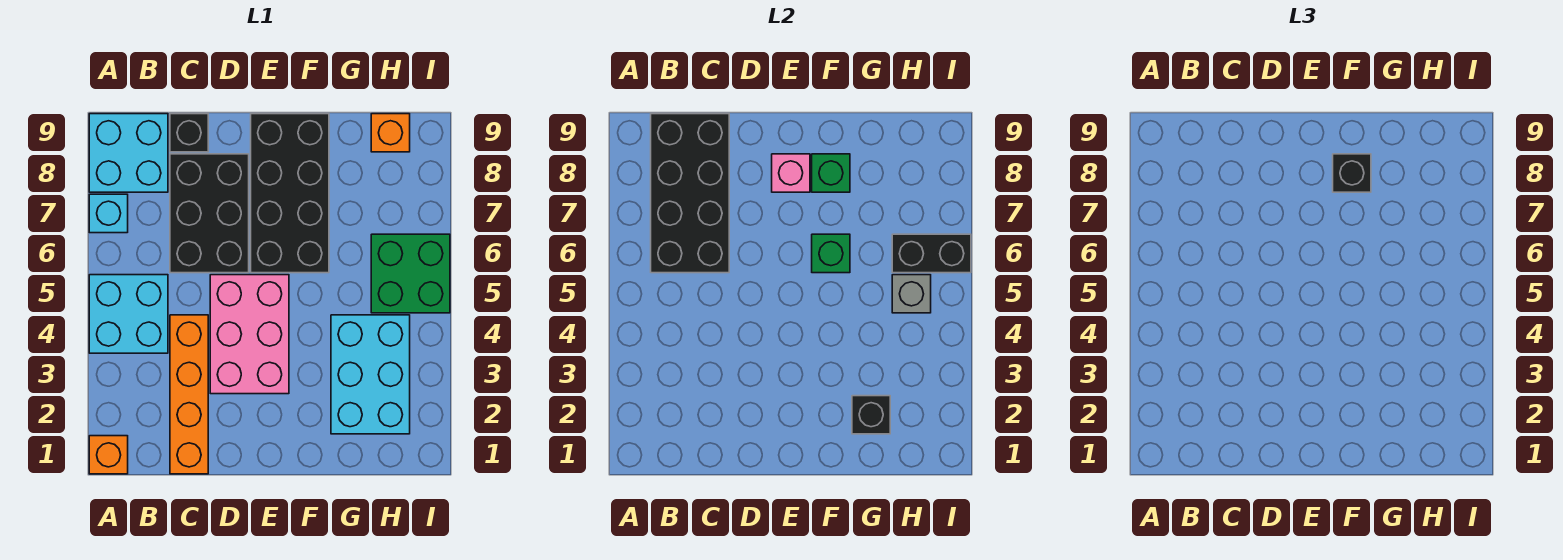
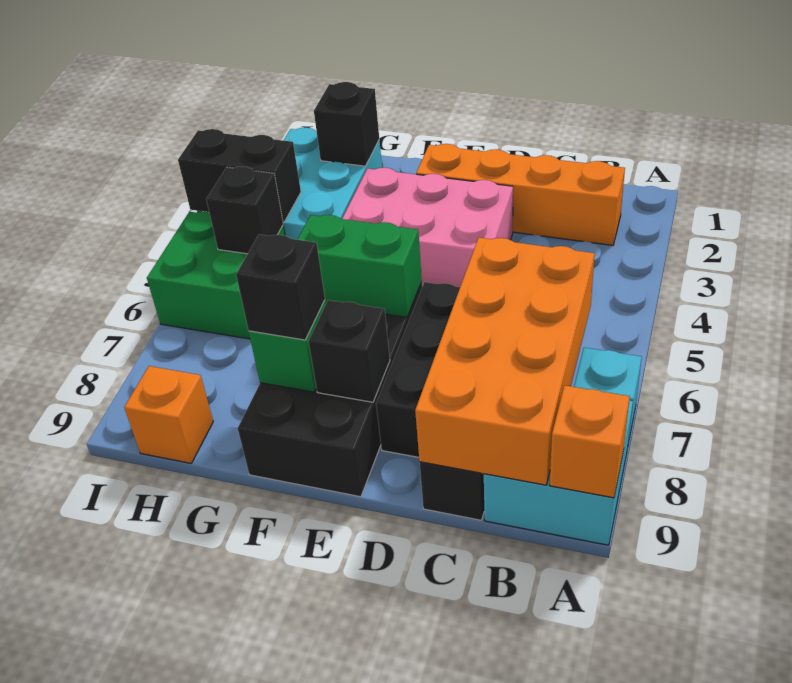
orange 1x1 brick [89,436,128,474] -> orange 1x1 brick moved to [550,385,630,498]
cyan 2x2 brick [89,275,168,353] -> none
black 2x4 brick [651,114,729,273] -> orange 2x4 brick [415,238,595,485]
orange 1x4 brick [170,315,208,474] -> orange 1x4 brick turned to [416,144,625,245]
pink 2x3 brick [210,275,289,394] -> pink 2x3 brick turned to [342,168,513,287]
pink 1x1 brick [772,154,810,192] -> black 1x1 brick [308,300,390,402]
green 1x1 brick [812,234,850,273] -> green 1x2 brick [297,215,422,317]
grey 1x1 brick [892,275,931,313] -> black 1x1 brick [206,167,283,254]
black 1x2 brick [892,234,971,273] -> black 1x2 brick moved to [178,129,301,222]

